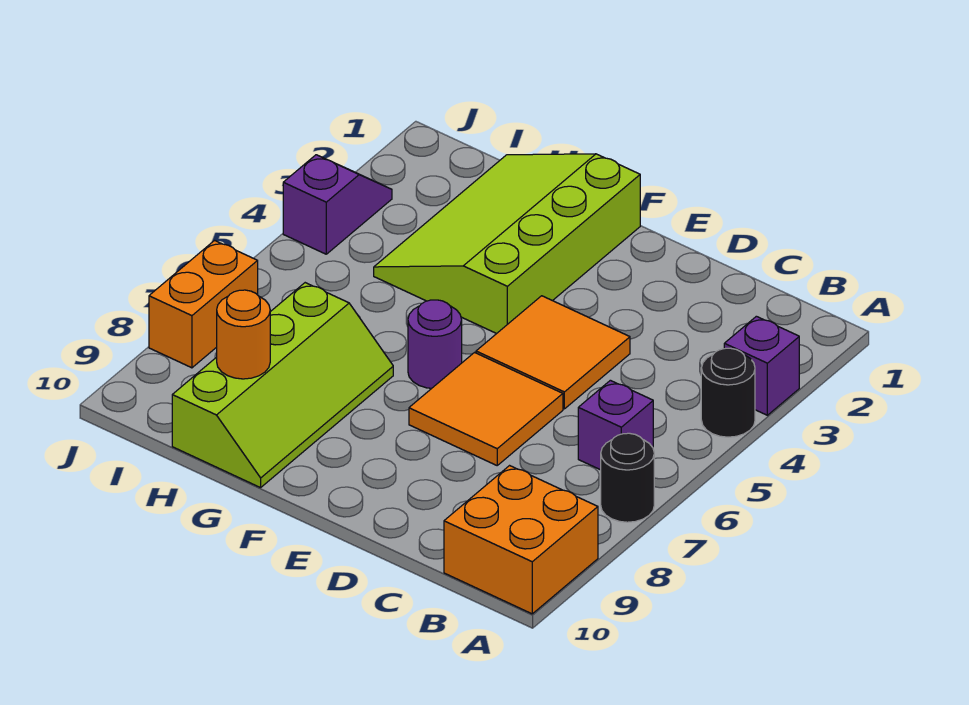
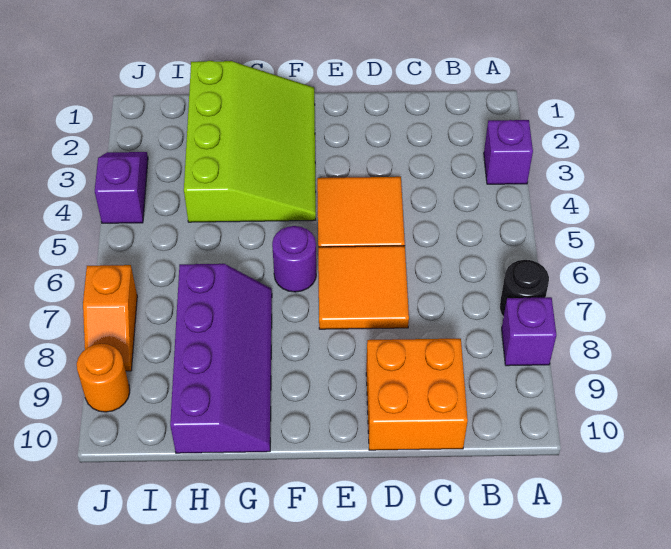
black 1x1 round brick [701,348,755,437] -> none
orange 2x2 brick [444,466,598,614] -> orange 2x2 brick moved to [366,339,468,450]
purple 1x1 brick [578,380,653,470] -> purple 1x1 brick moved to [502,297,556,366]
lime 3x4 slope [374,154,640,334] -> lime 3x4 slope turned to [184,61,316,222]
lime 2x4 slope [172,283,393,488] -> purple 2x4 slope [170,264,272,453]
orange 1x1 round brick [217,290,270,379] -> orange 1x1 round brick moved to [77,344,130,412]
orange 1x2 brick [149,241,258,368] -> orange 1x2 slope [83,265,137,371]

